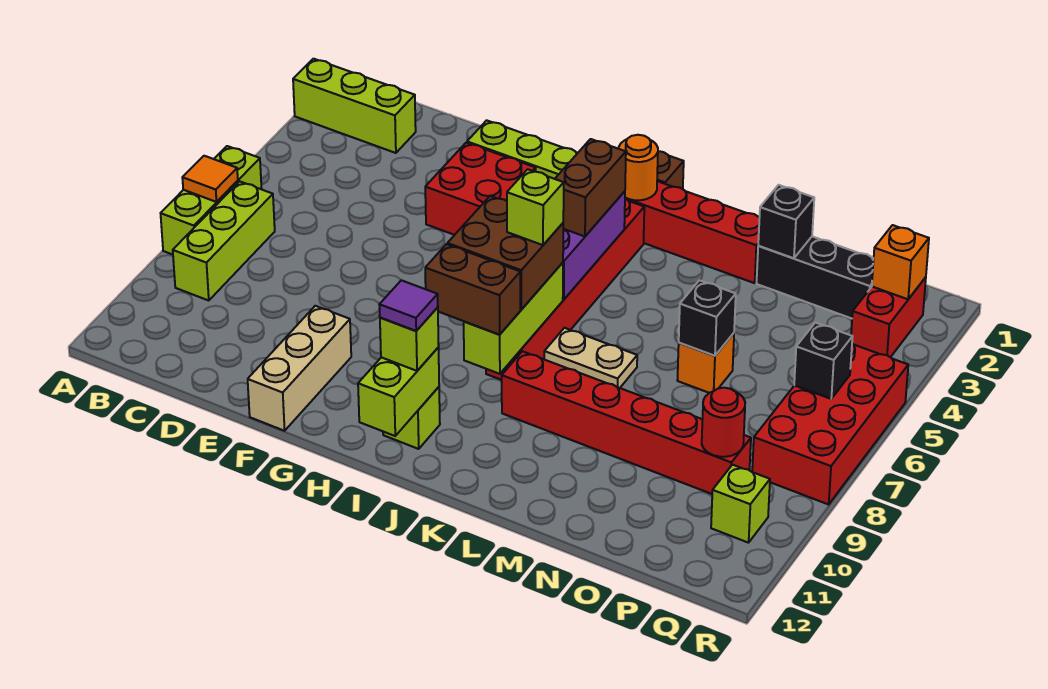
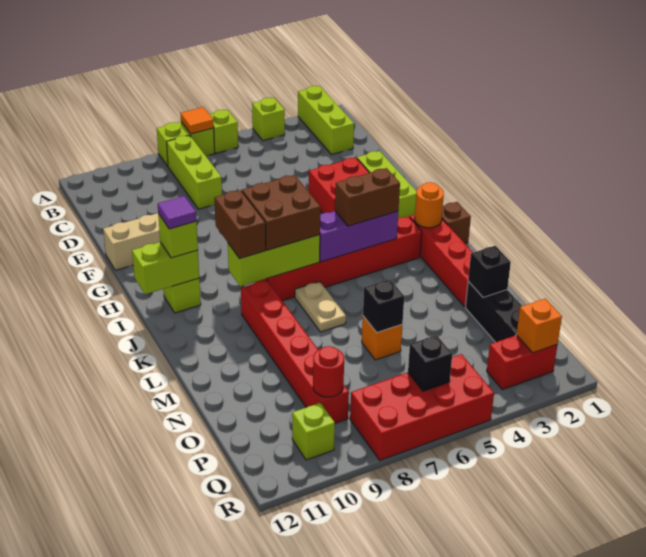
lime 1x3 brick [173,181,275,301] -> lime 1x3 brick turned to [167,135,222,209]
lime 1x1 brick [507,169,564,245] -> lime 1x1 brick moved to [252,98,285,141]

